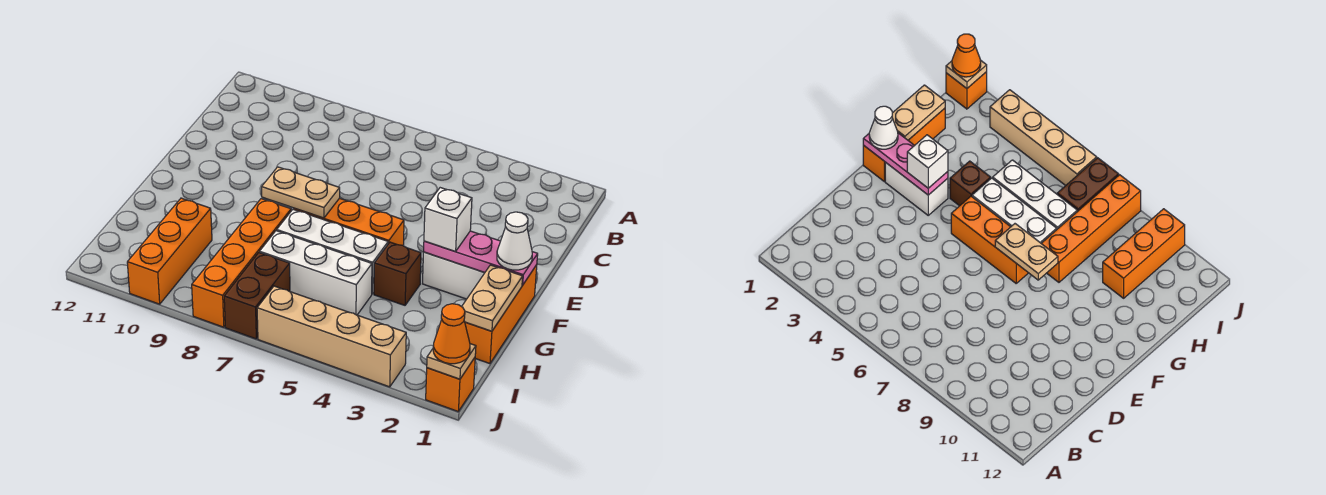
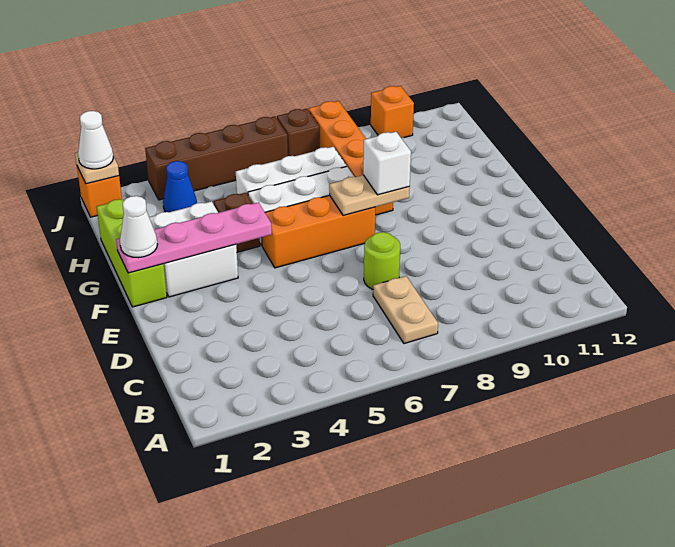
none -> lime 1x1 round brick [364,232,400,289]
orange 1x3 brick [465,265,537,364] -> lime 1x3 brick [97,199,167,307]
pink 1x3 plate [424,231,538,285] -> pink 1x4 plate [116,202,272,273]
white 1x2 brick [423,252,484,299] -> white 2x2 brick [149,201,238,297]
white 1x1 brick [424,188,472,251] -> white 1x1 brick moved to [363,132,411,195]
tan 1x2 plate [462,265,523,331] -> tan 1x2 plate moved to [373,276,438,344]
orange 1x3 brick [127,198,212,304] -> orange 1x1 brick [371,86,414,138]
none -> blue 1x1 cone [163,161,197,212]
brown 1x2 brick [224,253,290,339] -> brown 1x1 brick [277,109,320,156]
orange 1x1 cone [433,304,470,364] -> white 1x1 cone [78,111,113,169]
tan 1x4 brick [257,286,406,387] -> brown 1x4 brick [145,116,288,200]

